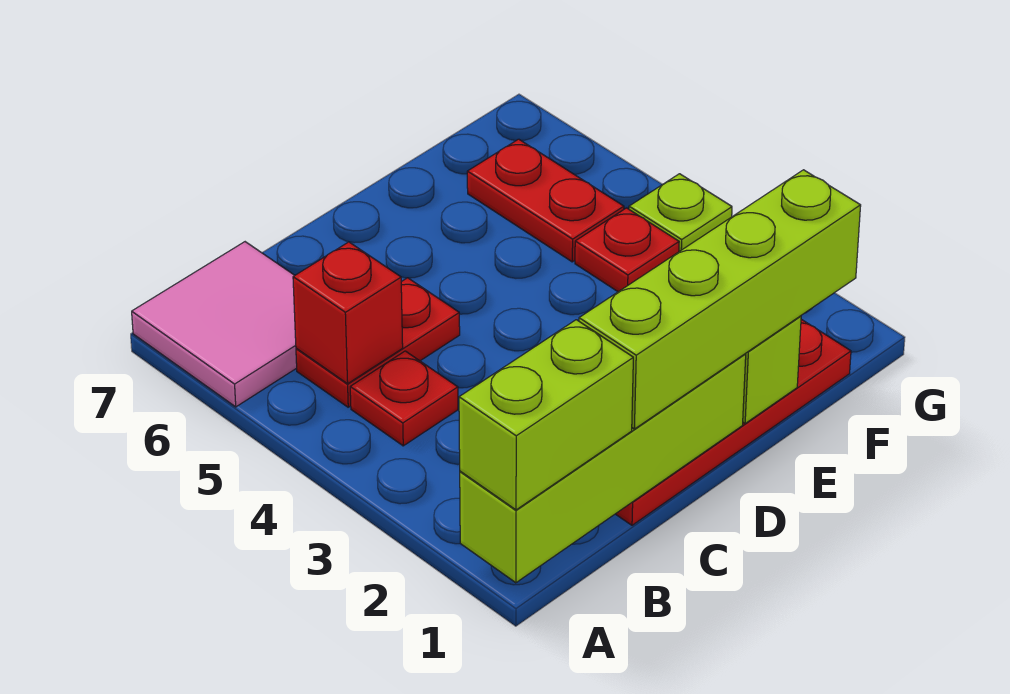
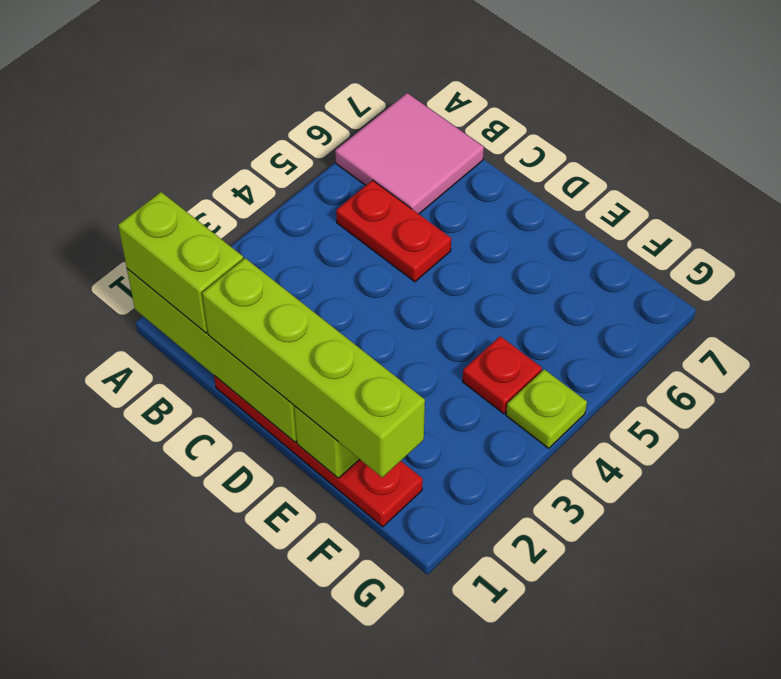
red 1x1 plate [350,351,458,446] -> none
red 1x1 brick [293,242,403,384] -> none
red 1x2 plate [467,139,624,262] -> none

